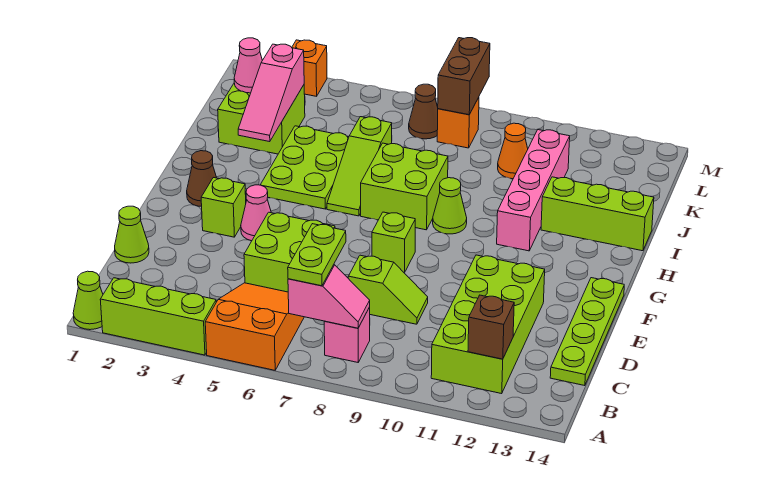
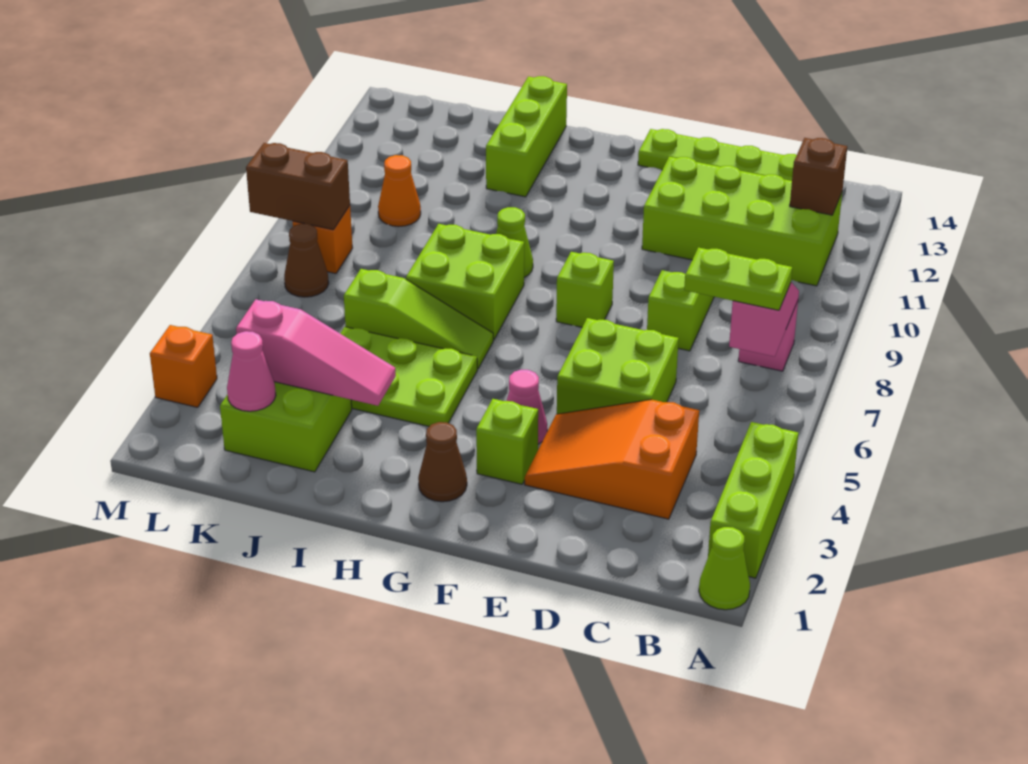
orange 2x3 slope [205,283,304,370] -> orange 2x3 slope moved to [525,400,699,519]
lime 1x1 cone [115,206,149,263] -> none
pink 1x4 brick [497,130,570,251] -> none

